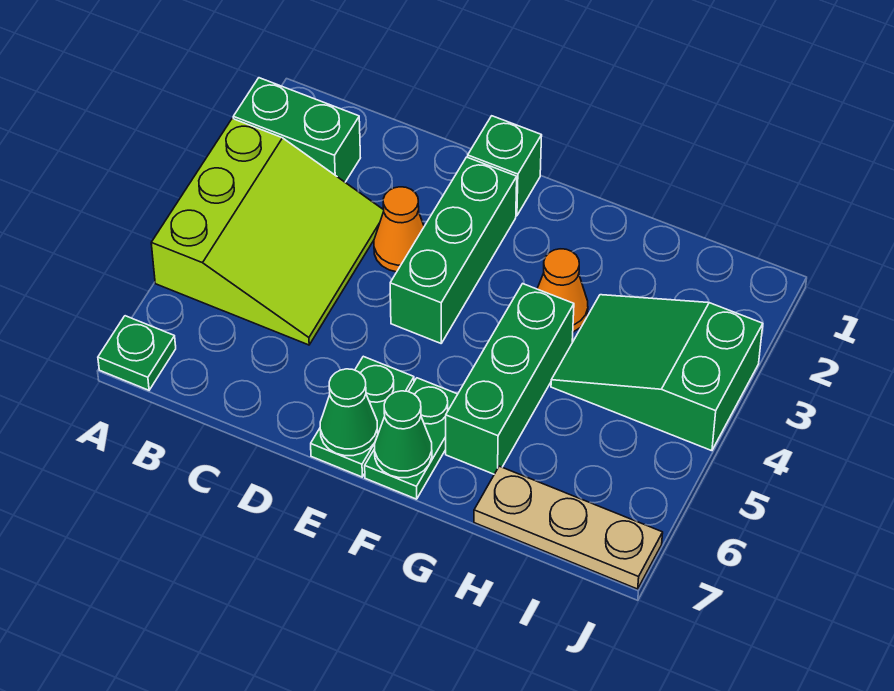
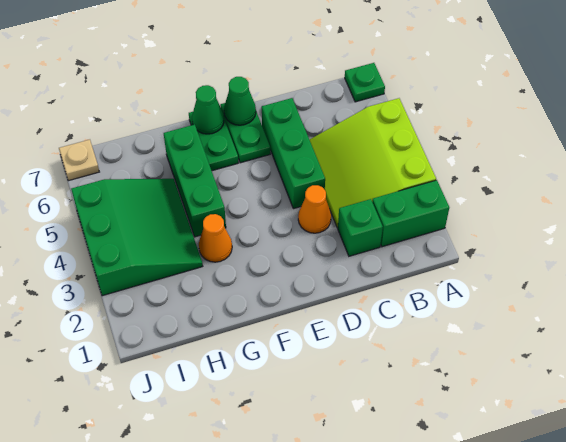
green 1x1 brick [468,116,542,216] -> green 1x1 brick moved to [338,199,383,256]
green 1x3 brick [390,157,517,343] -> green 1x3 brick moved to [262,98,325,209]
green 2x3 slope [551,295,763,451] -> green 3x3 slope [71,179,203,296]
tan 1x3 plate [474,466,663,589] -> tan 1x1 plate [59,140,99,181]

